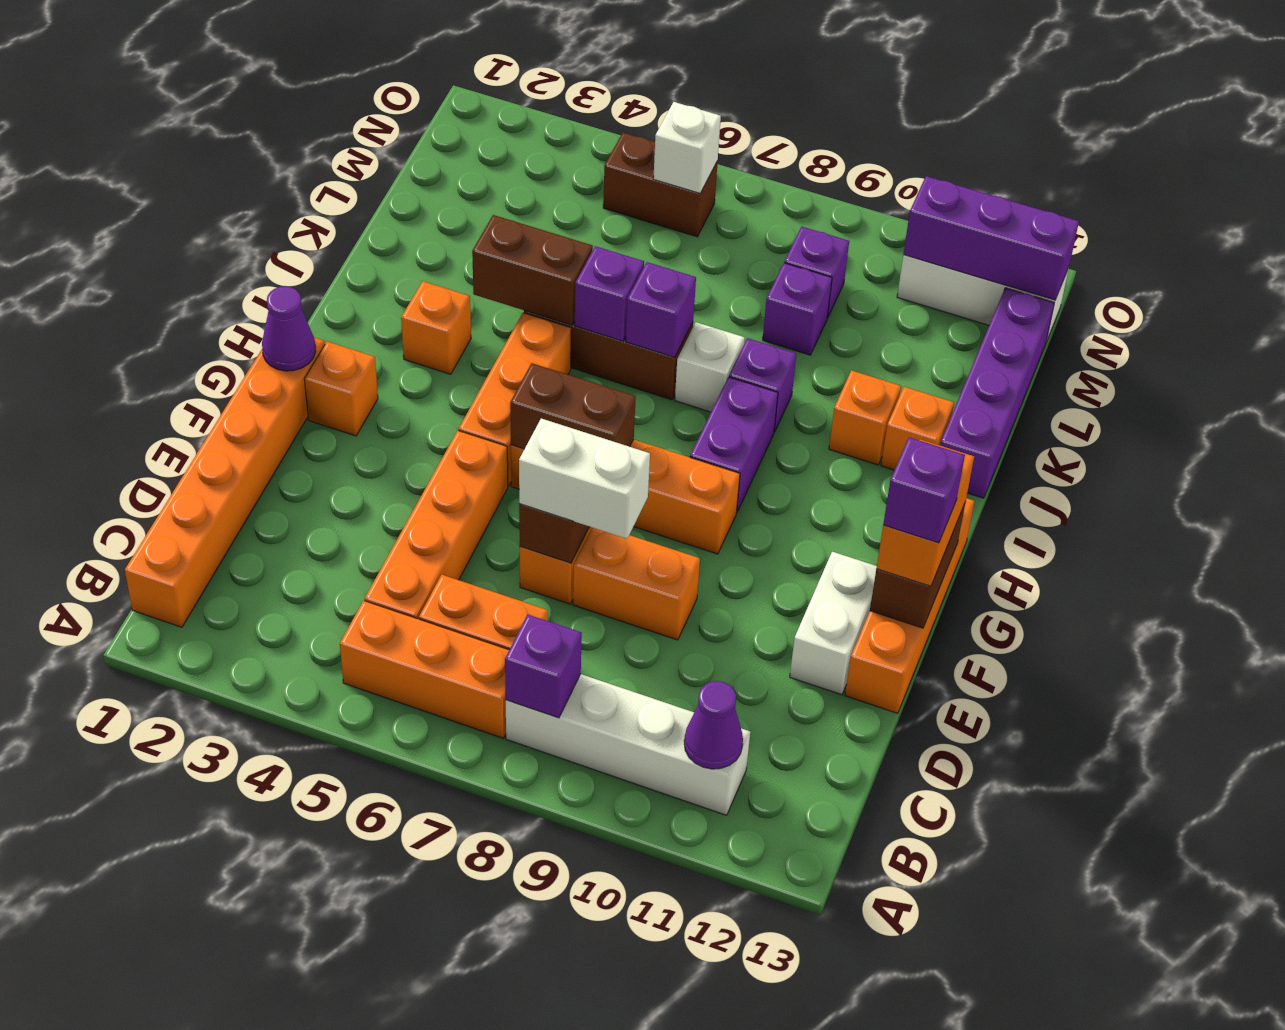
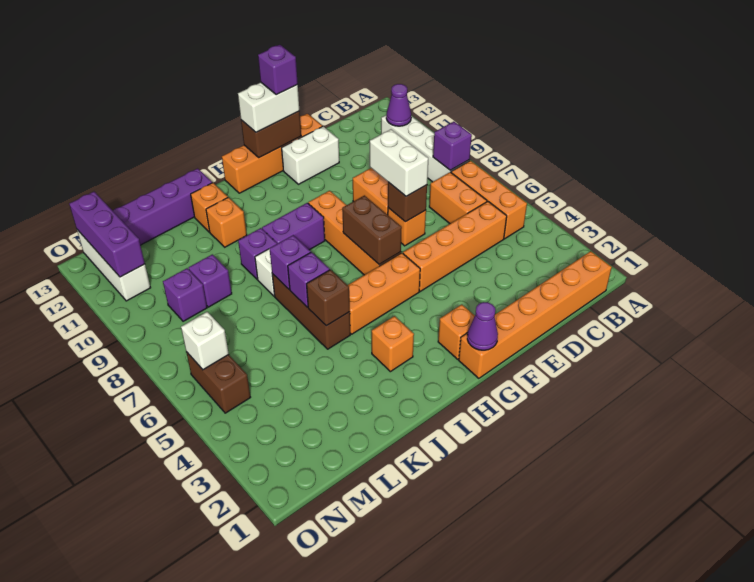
orange 1x2 brick [876,439,974,586] -> white 1x2 brick [238,82,299,132]
brown 1x2 brick [472,215,593,325] -> brown 1x1 brick [307,270,350,326]

